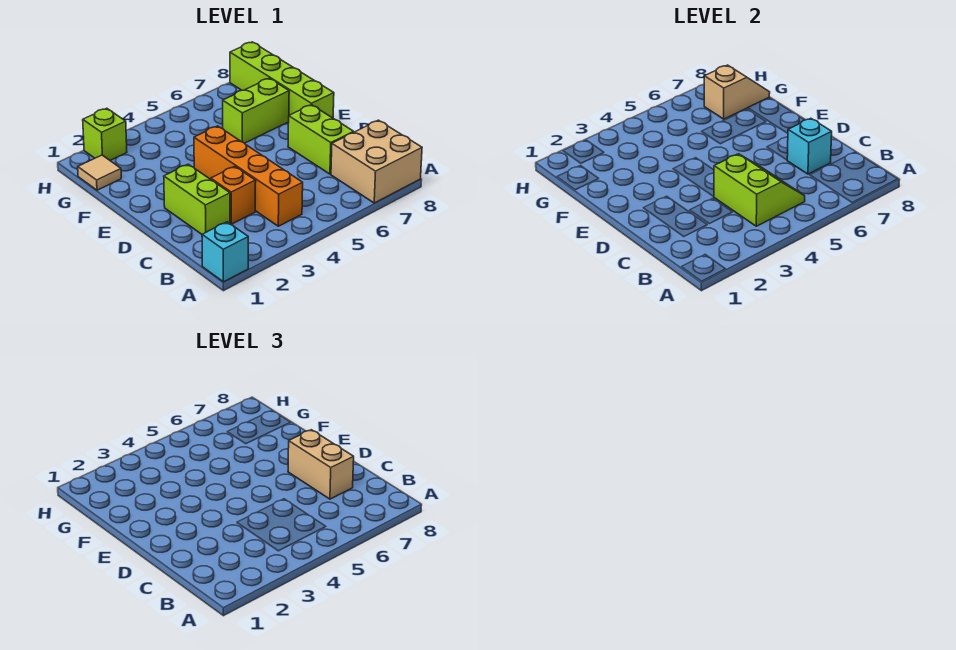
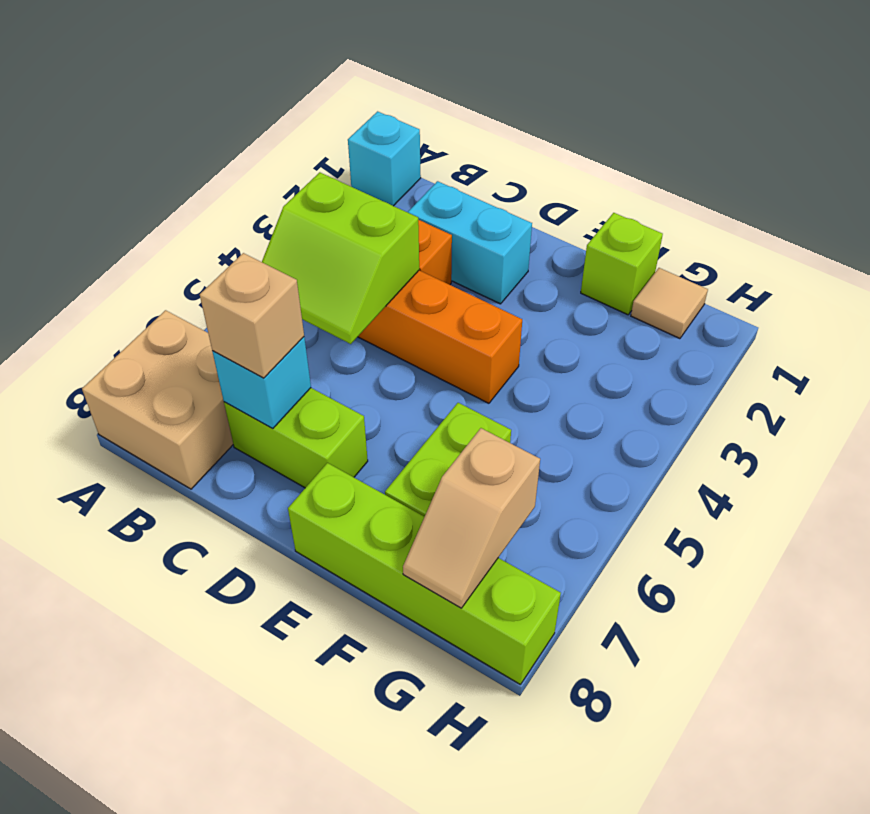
lime 1x2 brick [164,164,230,234] -> cyan 1x2 brick [408,181,532,304]
tan 1x2 brick [288,430,354,499] -> tan 1x1 brick [200,253,304,378]
lime 1x1 brick [83,108,127,160] -> lime 1x1 brick moved to [581,213,663,315]

